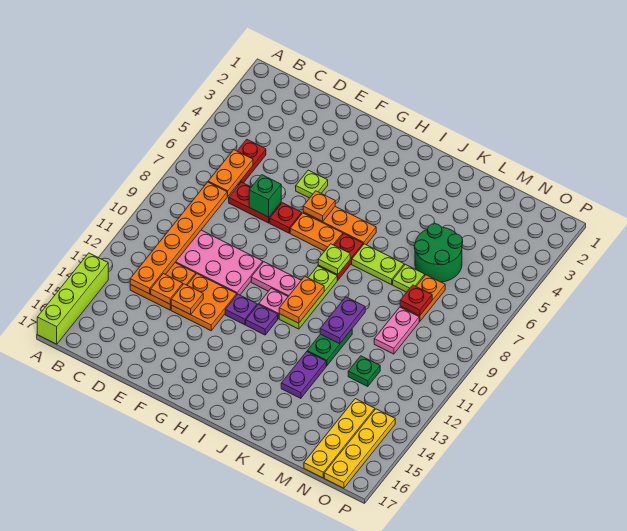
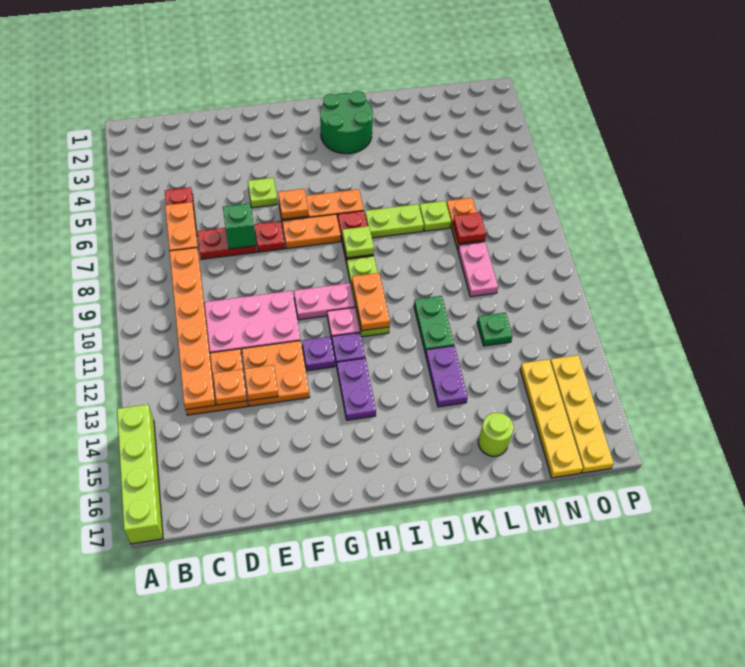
purple 1x2 plate [320,297,365,344] -> purple 1x2 plate moved to [337,358,376,420]
green 2x2 round brick [414,224,463,282] -> green 2x2 round brick moved to [320,91,373,154]
none -> lime 1x1 round brick [478,413,514,456]

